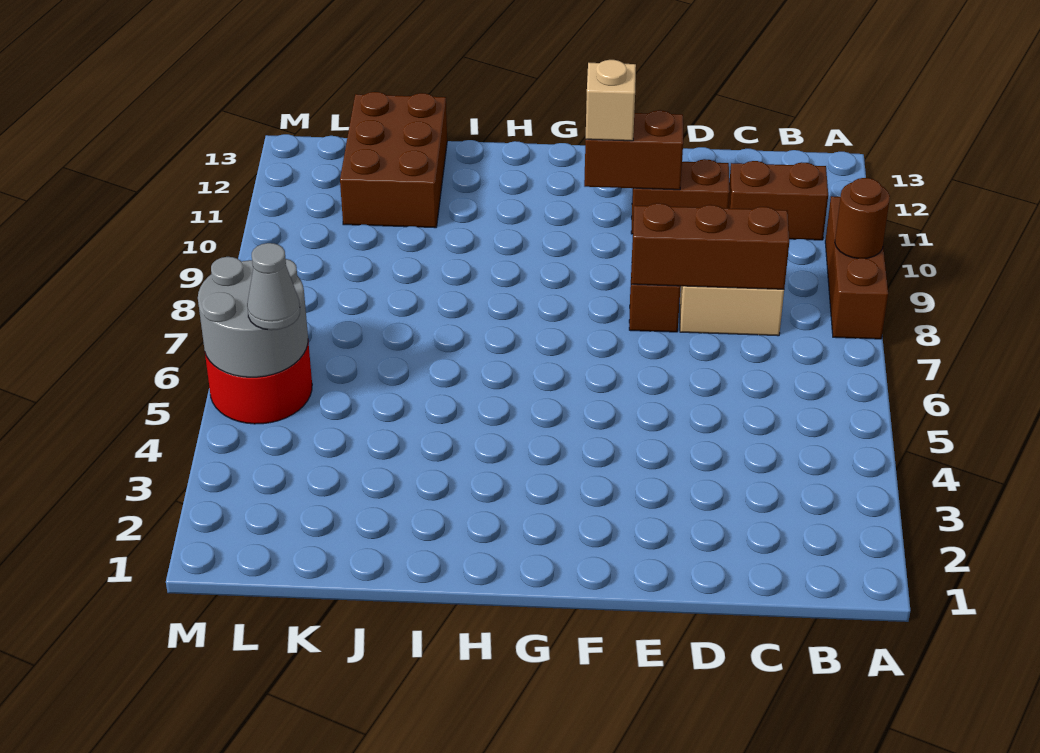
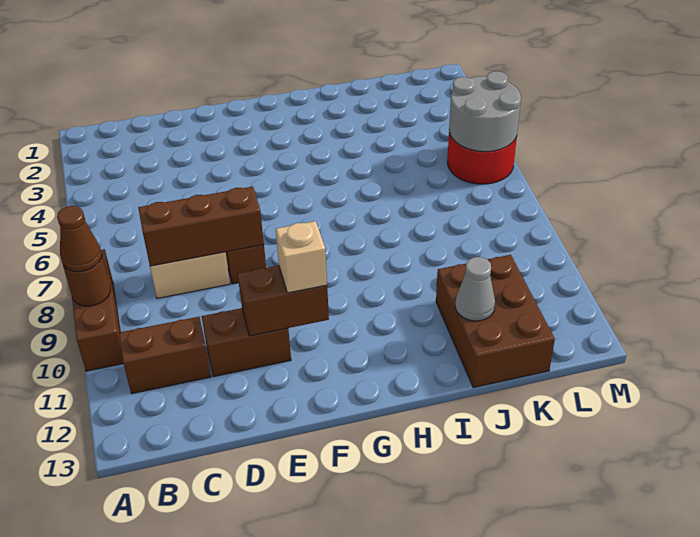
none -> brown 1x1 cone [57,206,102,272]
grey 1x1 cone [247,243,300,330] -> grey 1x1 cone moved to [455,257,495,321]

